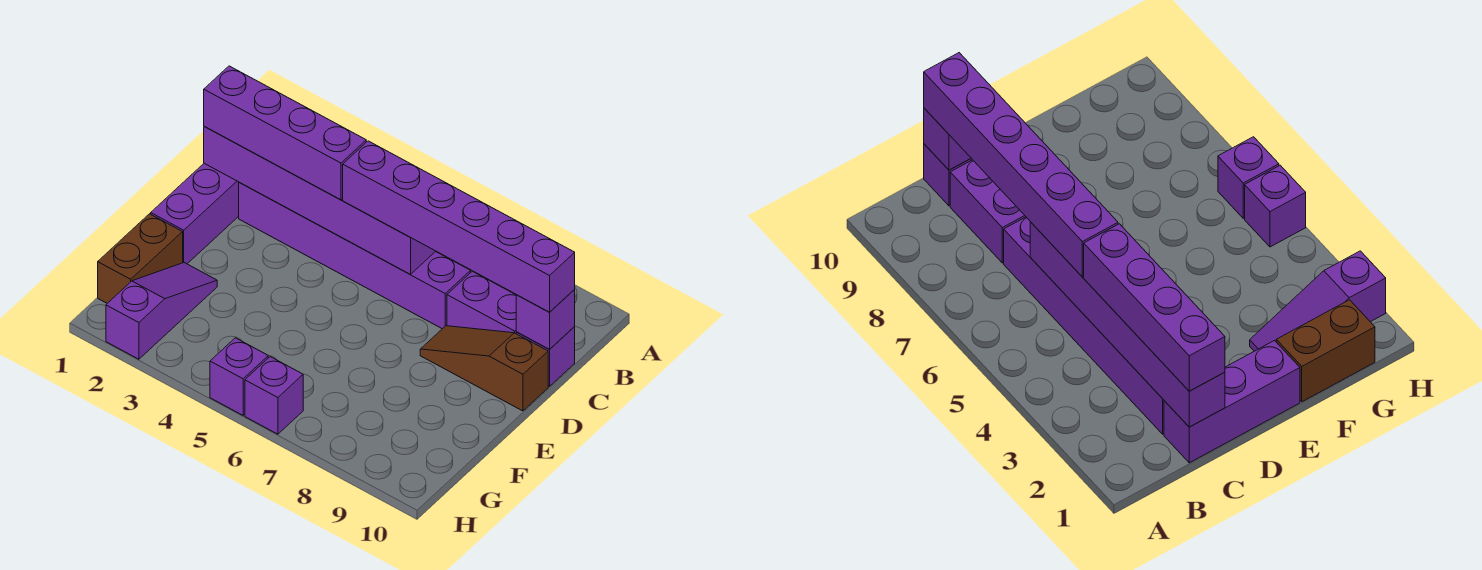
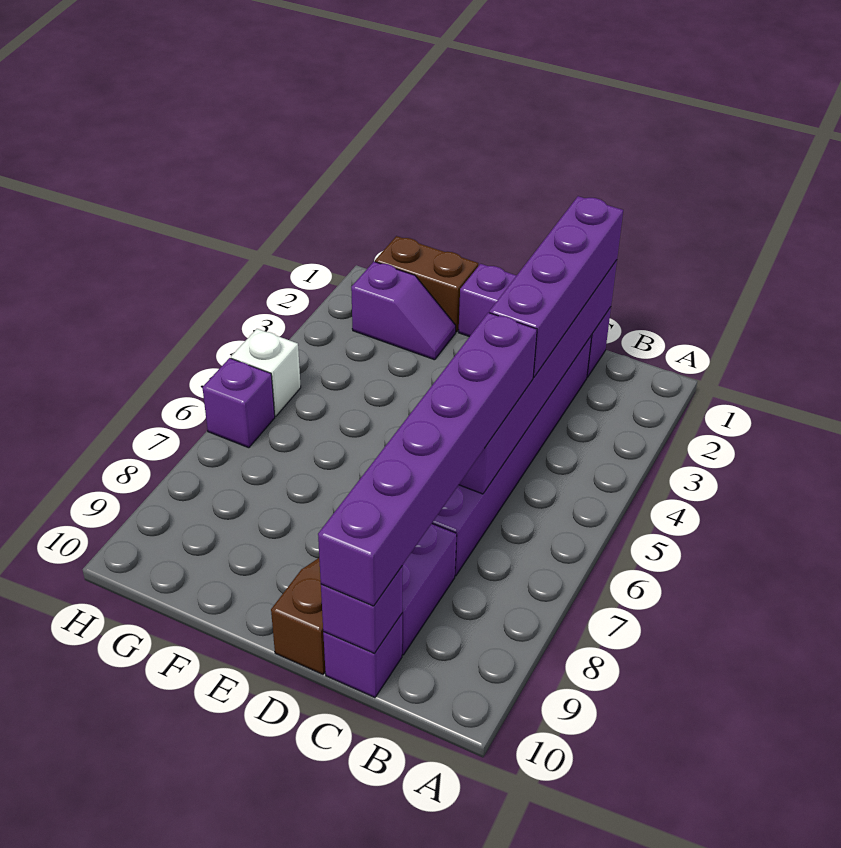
purple 1x3 slope [106,263,217,359] -> purple 1x2 slope [351,262,456,360]
purple 1x1 brick [210,338,268,415] -> white 1x1 brick [231,329,301,416]

